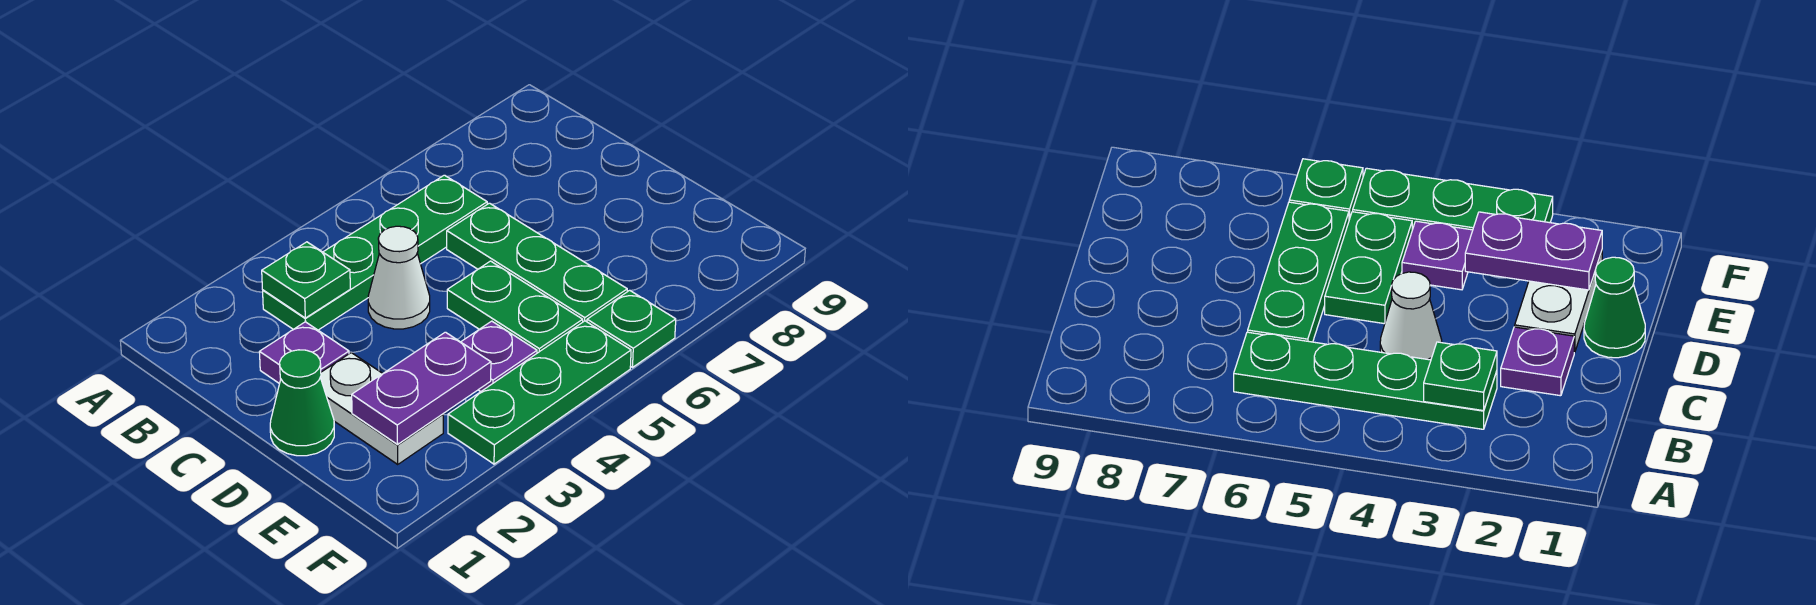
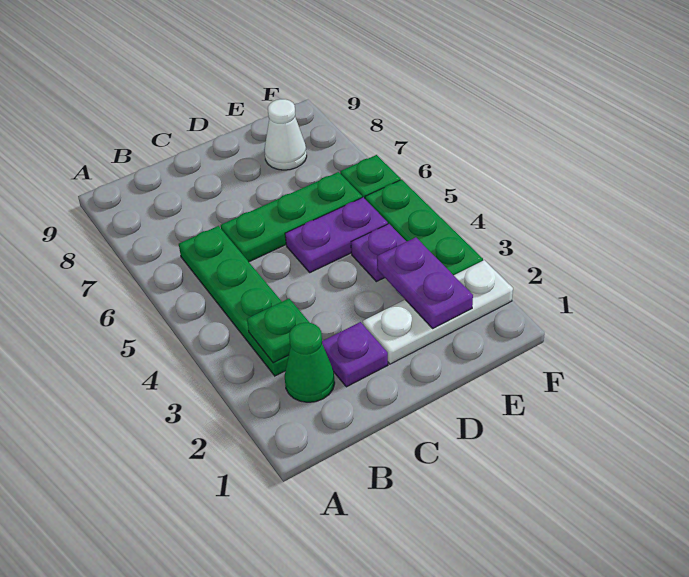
white 1x1 cone [368,226,430,329] -> white 1x1 cone moved to [264,99,307,170]
green 1x1 cone [270,350,334,456] -> green 1x1 cone moved to [285,323,335,402]
white 1x2 plate [320,353,443,464] -> white 1x3 plate [363,260,513,364]
green 1x2 plate [447,261,583,353] -> purple 1x2 plate [285,197,388,272]

